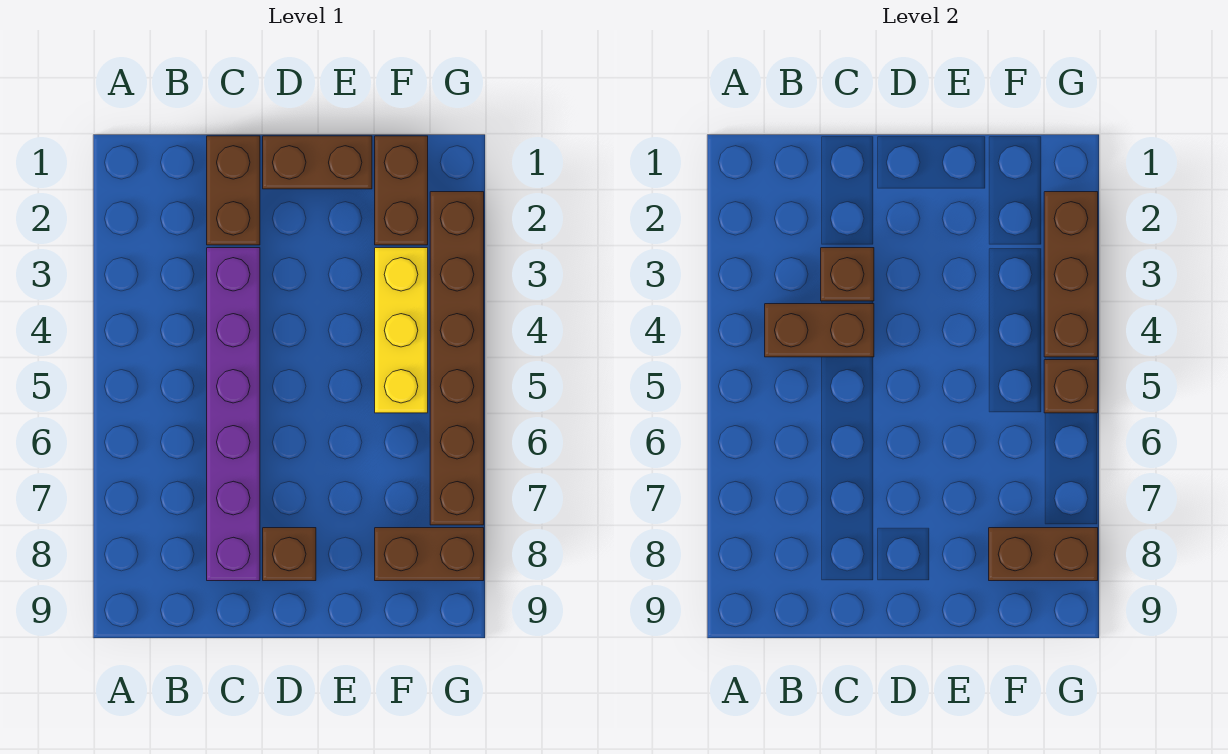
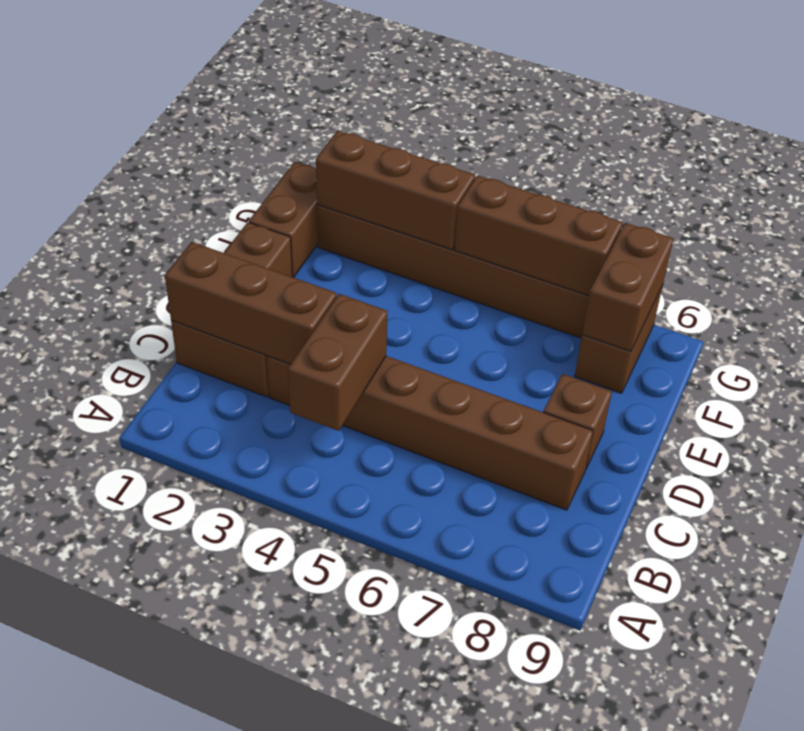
purple 1x6 brick [207,248,260,581] -> brown 1x6 brick [267,356,593,510]
brown 1x1 brick [821,248,874,301] -> brown 1x3 brick [165,242,337,364]
brown 1x2 brick [375,136,428,245] -> brown 1x2 brick turned to [249,162,318,277]
yellow 1x3 brick [375,248,428,413] -> none
brown 1x1 brick [1044,360,1098,413] -> brown 1x3 brick [455,176,623,296]

